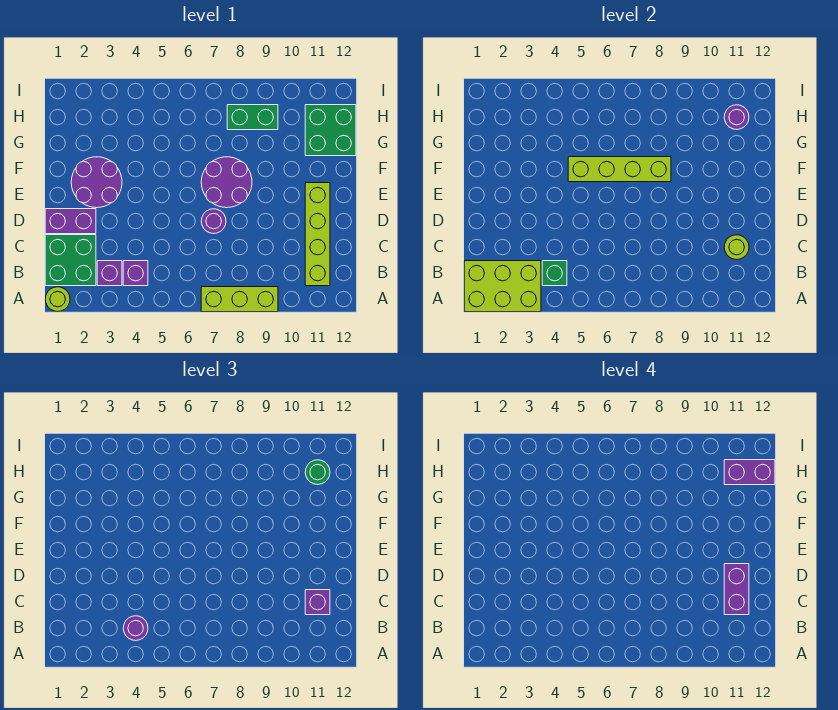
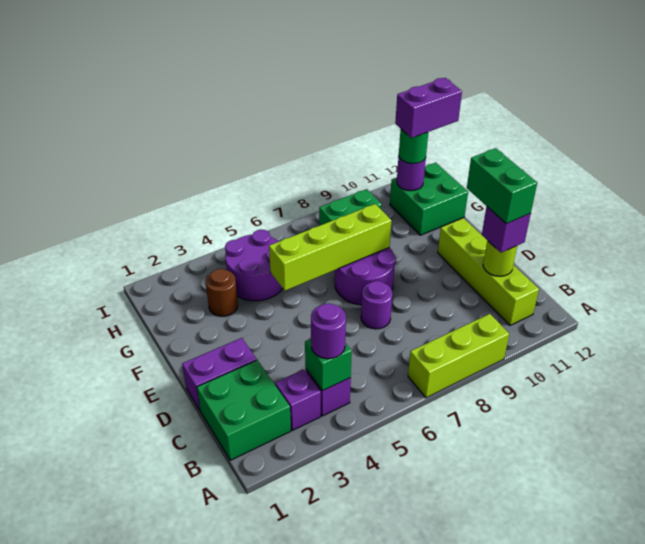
lime 1x1 round brick [45,287,70,312] -> none
lime 2x3 brick [464,261,541,312] -> none
purple 1x2 brick [724,564,749,615] -> green 1x2 brick [467,148,537,224]
purple 2x2 round brick [71,157,122,208] -> purple 2x2 round brick moved to [225,230,283,301]
none -> brown 1x1 round brick [206,269,238,316]

